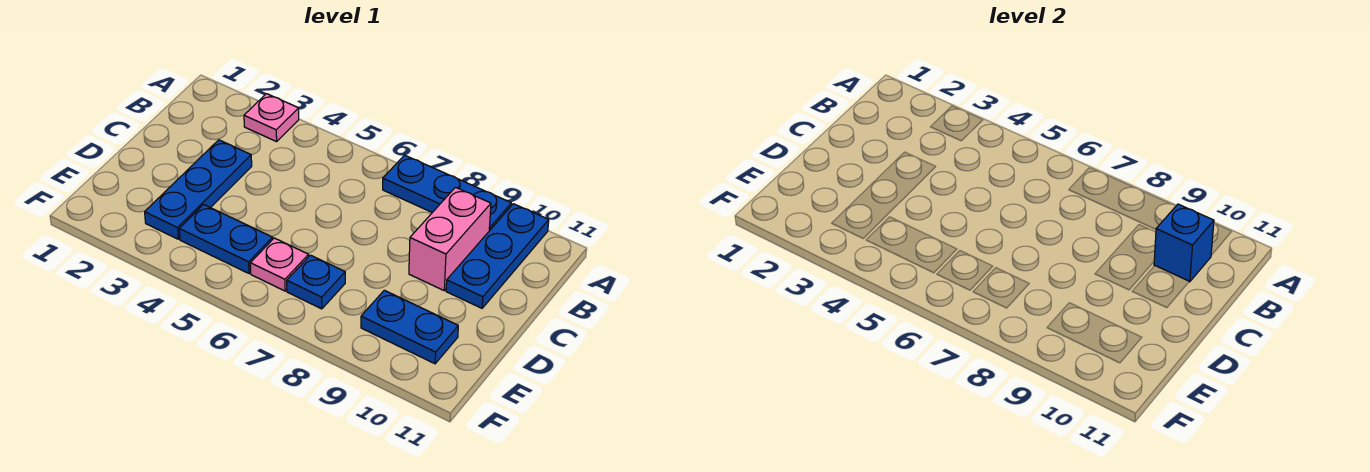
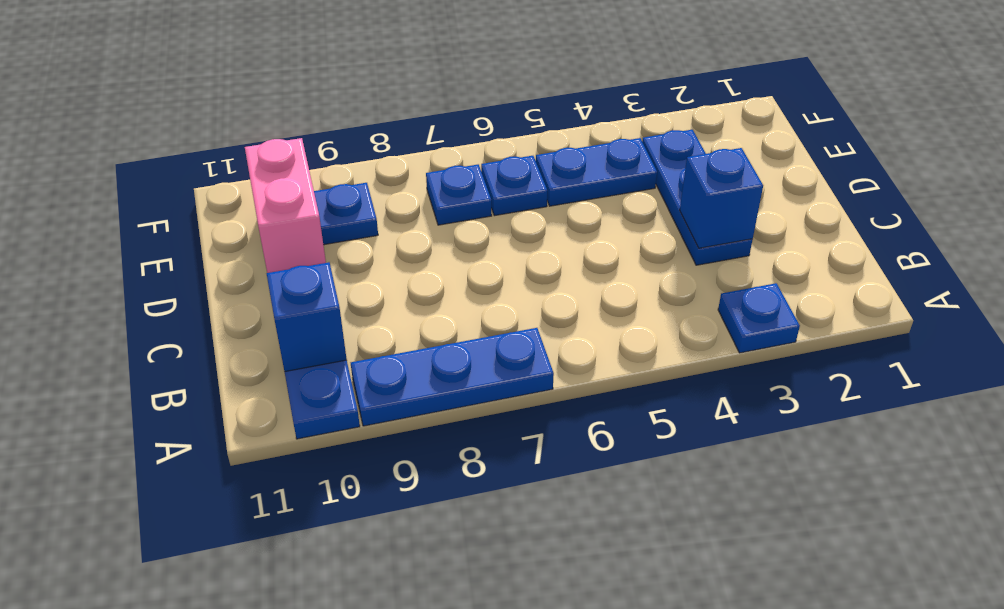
pink 1x1 plate [244,94,299,142] -> blue 1x1 plate [718,283,800,353]
pink 1x2 brick [409,187,491,290] -> pink 1x2 brick moved to [245,138,326,273]
none -> blue 1x1 brick [680,148,763,248]
pink 1x1 plate [250,238,309,291] -> blue 1x1 plate [481,156,547,216]

